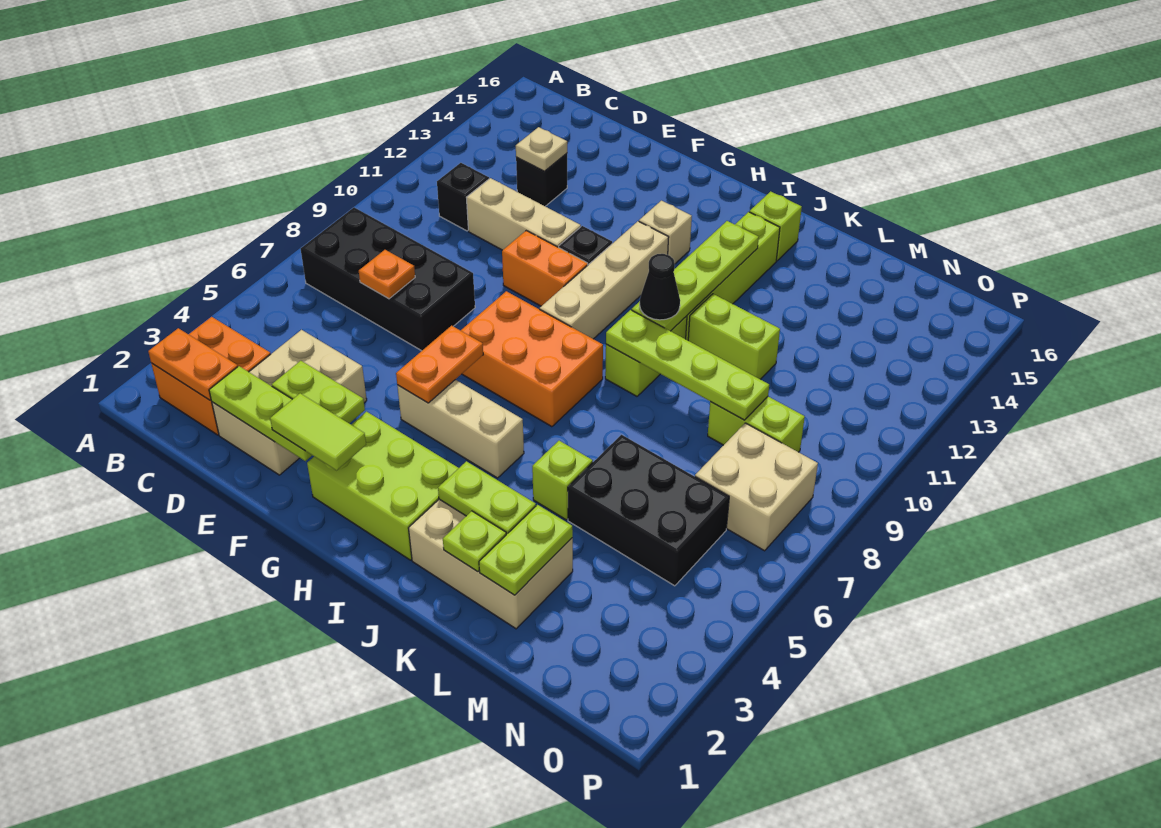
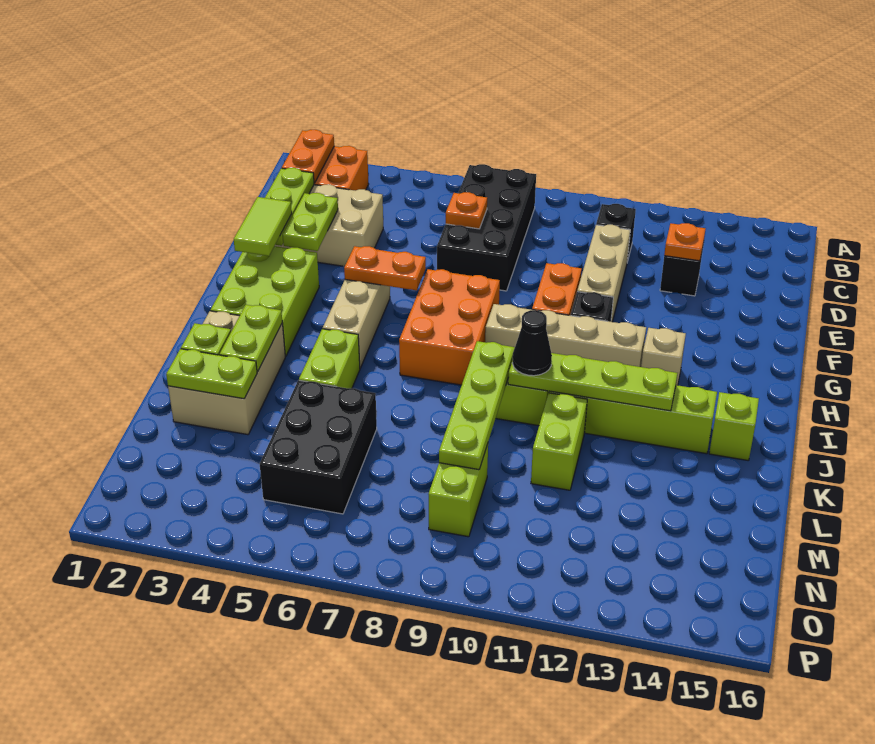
tan 1x1 plate [516,127,567,171] -> orange 1x1 plate [664,223,705,261]
lime 1x1 brick [532,441,593,520] -> lime 1x2 brick [299,329,360,388]
tan 2x2 brick [695,423,818,551] -> none

